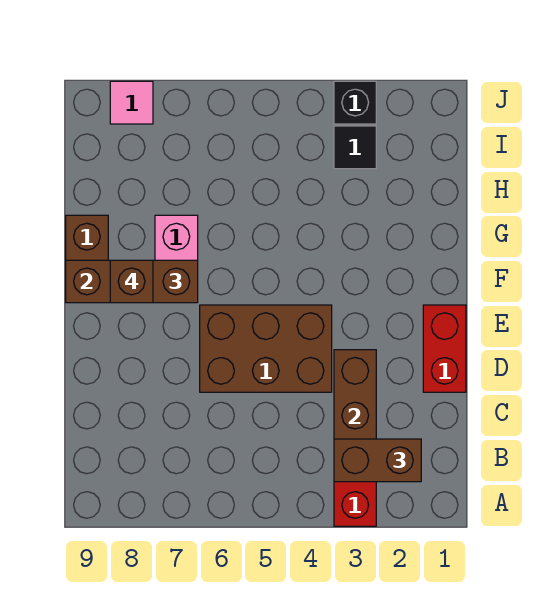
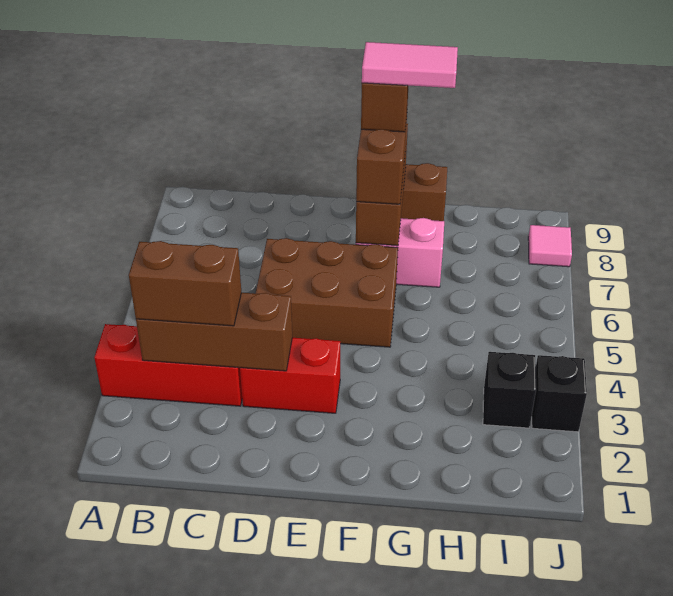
brown 1x2 brick [334,439,421,482] -> brown 1x2 brick turned to [129,241,241,326]
red 1x2 brick [423,305,466,392] -> red 1x2 brick moved to [240,338,340,413]
brown 2x3 brick [200,305,332,392] -> brown 2x3 brick turned to [255,238,398,347]
none -> pink 1x2 tile [362,42,458,88]
black 1x1 tile [334,126,376,169] -> black 1x1 brick [483,352,536,428]

